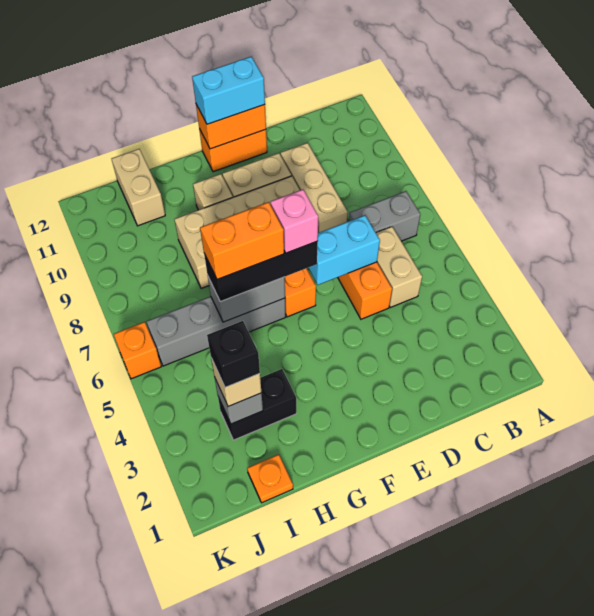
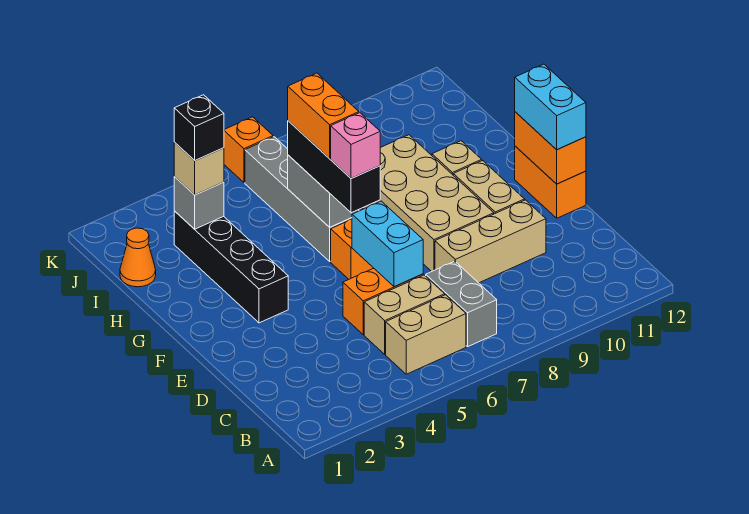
black 1x2 brick [218,369,296,440] -> black 1x4 brick [174,211,288,323]
orange 1x1 plate [247,454,293,503] -> orange 1x1 cone [120,228,156,287]
tan 1x2 brick [112,149,165,226] -> tan 1x2 brick moved to [386,295,466,374]

